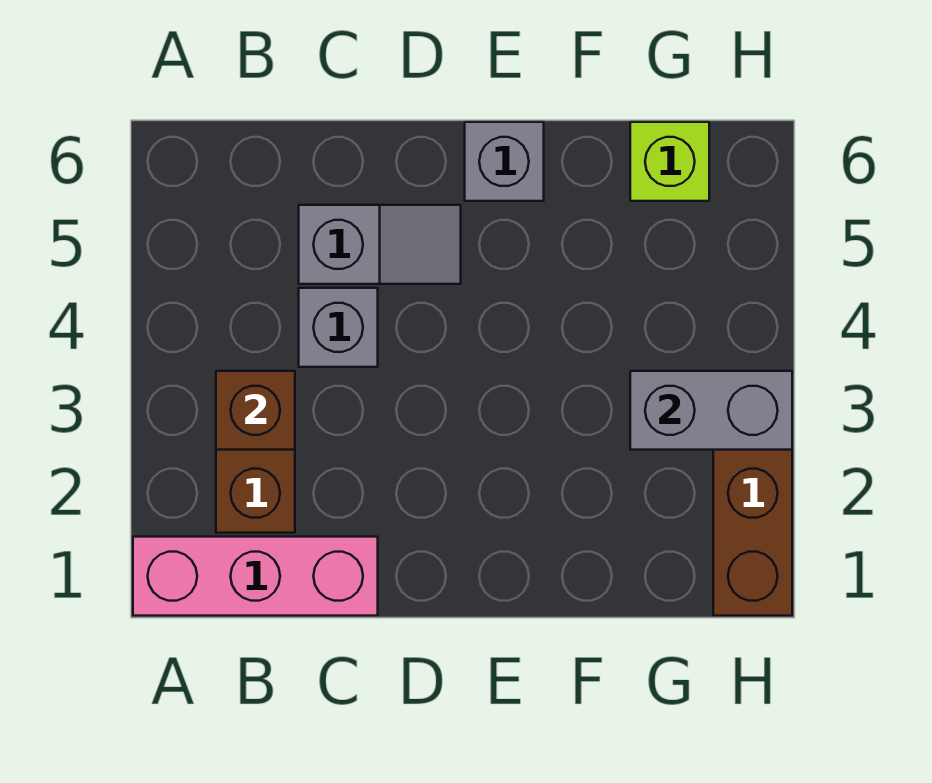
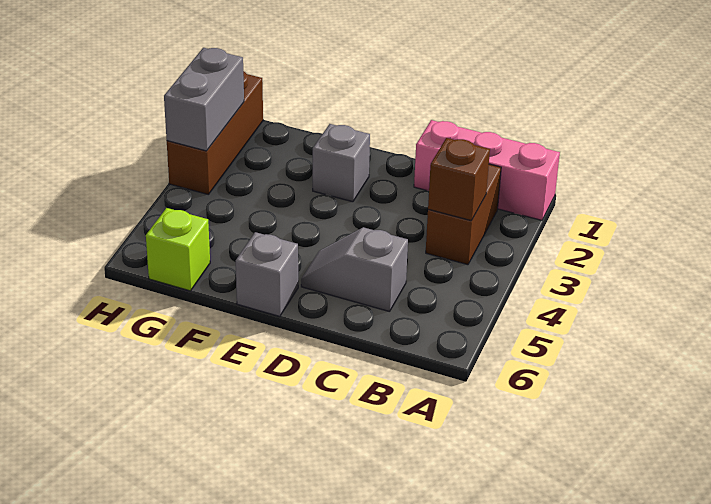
grey 1x1 brick [299,288,378,367] -> grey 1x1 brick moved to [313,124,370,202]
grey 1x2 brick [630,371,792,450] -> grey 1x2 brick turned to [164,48,244,151]

